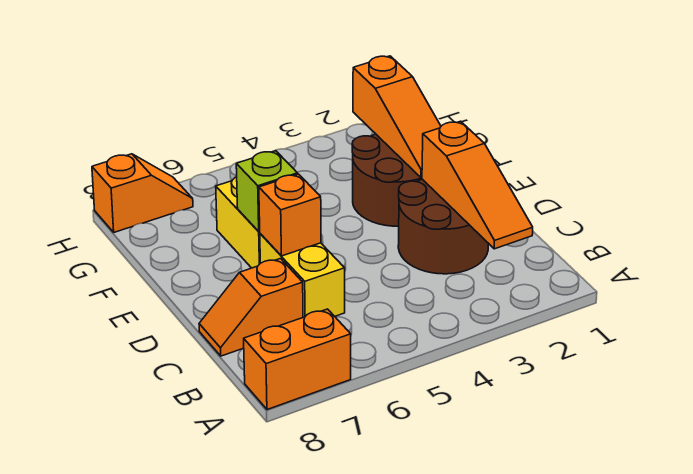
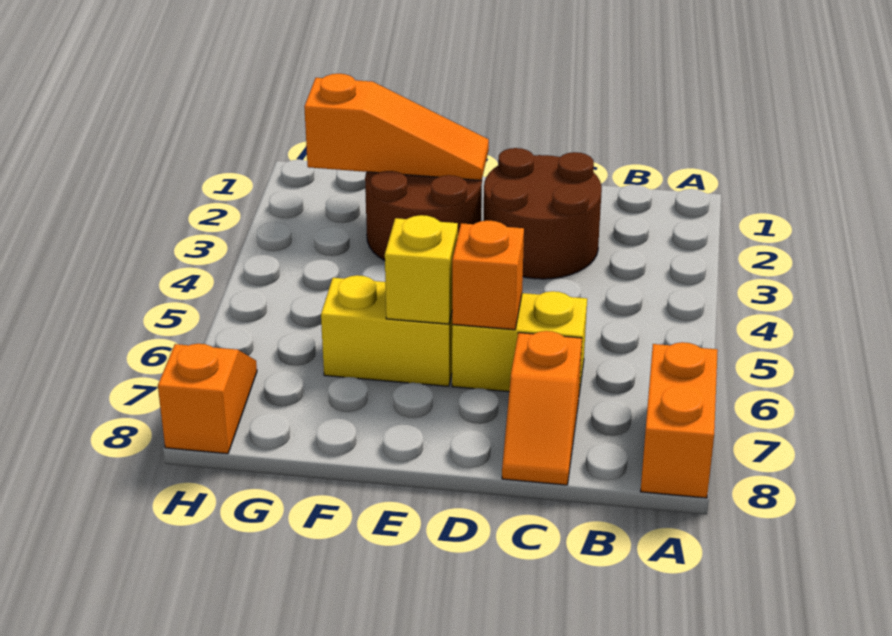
orange 1x3 slope [422,121,533,249] -> none
lime 1x1 brick [236,151,298,231] -> yellow 1x1 brick [385,215,458,324]

